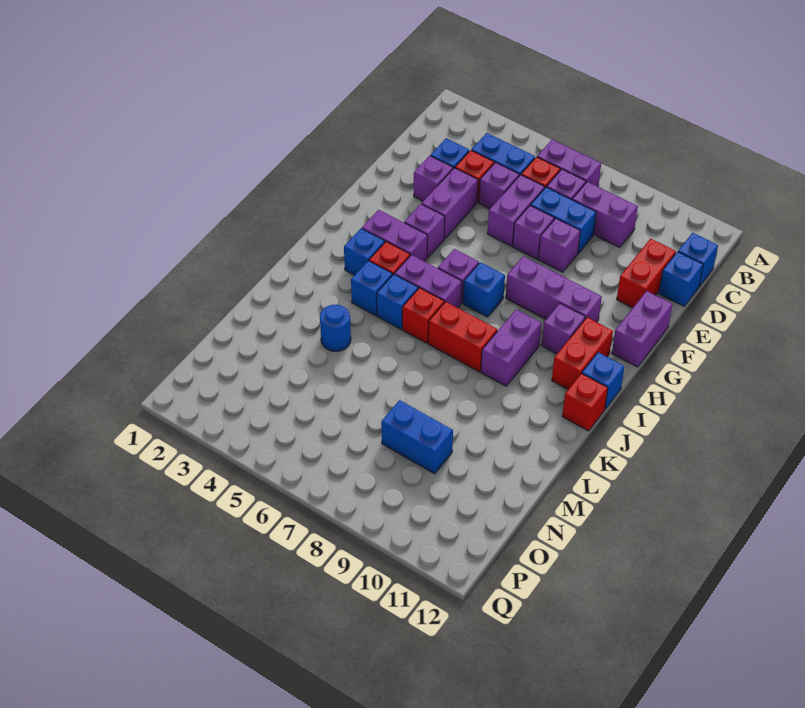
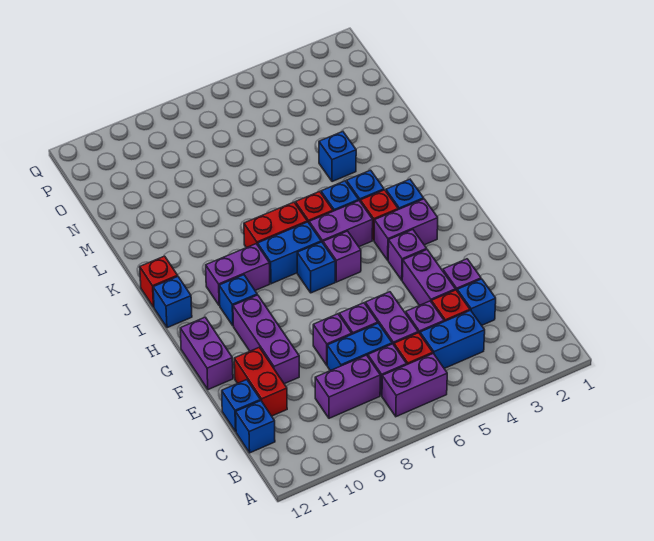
purple 1x3 brick [506,256,602,322] -> purple 1x3 brick turned to [233,295,299,384]
purple 1x1 brick [542,303,585,354] -> blue 1x1 brick [219,275,257,326]
red 1x2 brick [552,317,613,389] -> none
purple 1x2 brick [481,310,542,386] -> purple 1x2 brick turned to [206,244,270,305]
blue 1x1 round brick [320,305,351,351] -> blue 1x1 brick [319,132,356,182]
blue 1x2 brick [381,400,453,474] -> blue 1x2 brick moved to [258,222,321,284]

